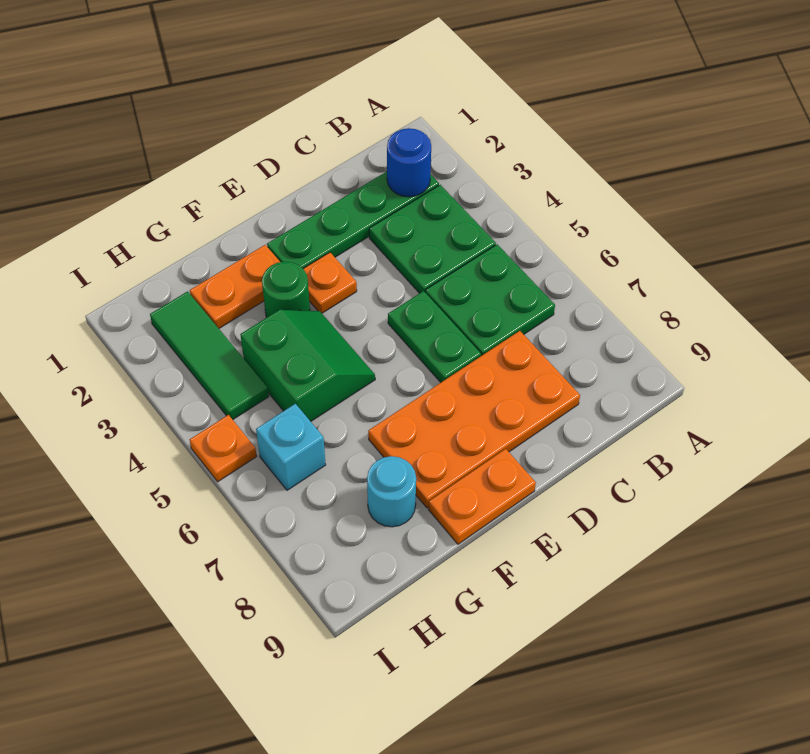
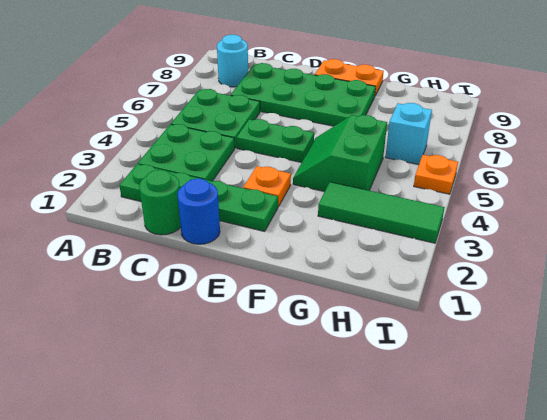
blue 1x1 round brick [387,128,431,197] -> blue 1x1 round brick moved to [177,179,220,244]
orange 2x4 plate [368,331,580,508] -> green 2x4 plate [231,63,376,126]
green 1x2 plate [388,291,481,382] -> green 1x2 plate turned to [236,119,314,163]
orange 1x2 plate [190,245,280,328] -> none
green 1x1 round brick [262,262,310,318] -> green 1x1 round brick moved to [139,170,181,235]
cyan 1x1 round brick [367,456,416,527] -> cyan 1x1 round brick moved to [217,35,248,87]
green 1x3 tile [150,291,269,419] -> green 1x3 tile turned to [318,182,445,243]

